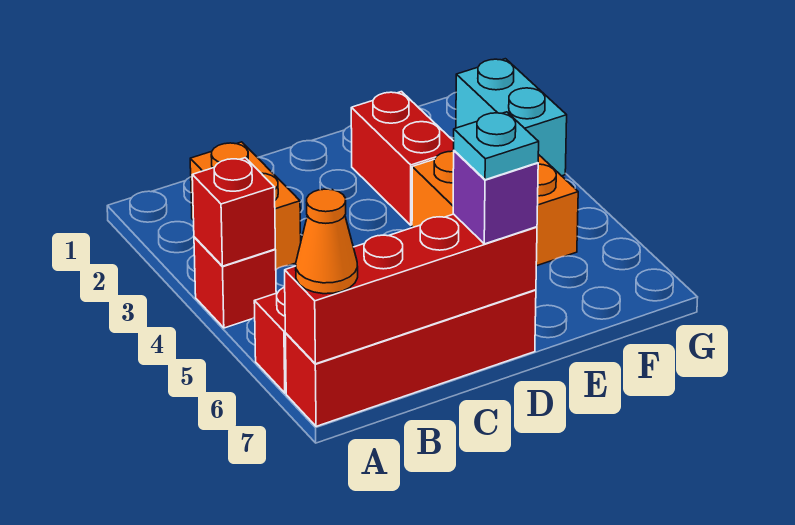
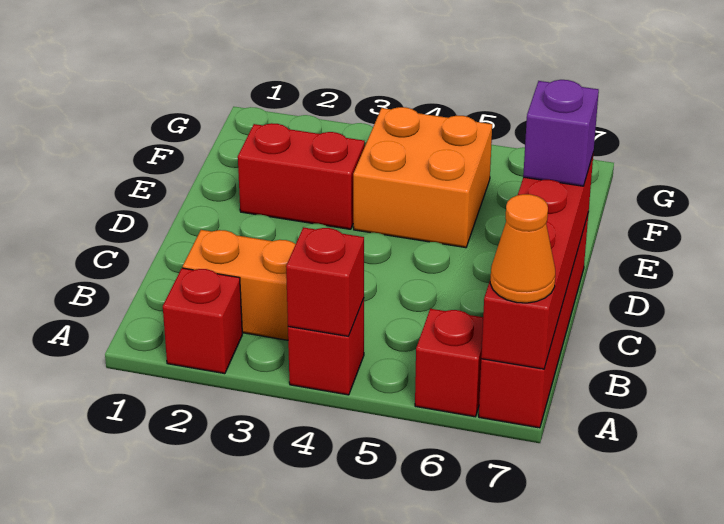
none -> red 1x1 brick [163,268,242,374]
cyan 1x1 plate [454,112,539,180] -> none
cyan 1x2 brick [456,59,567,176] -> none

